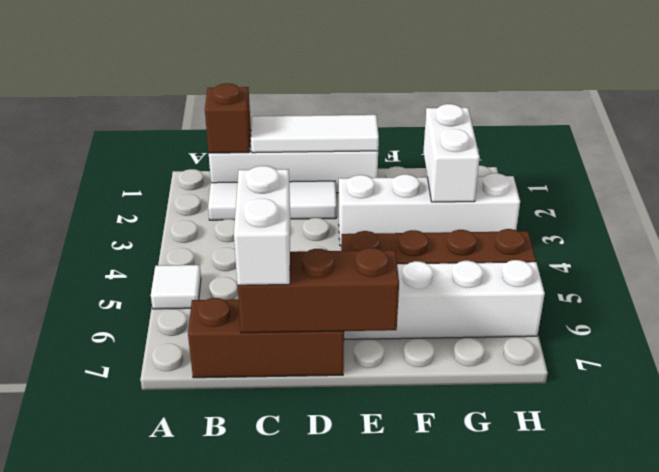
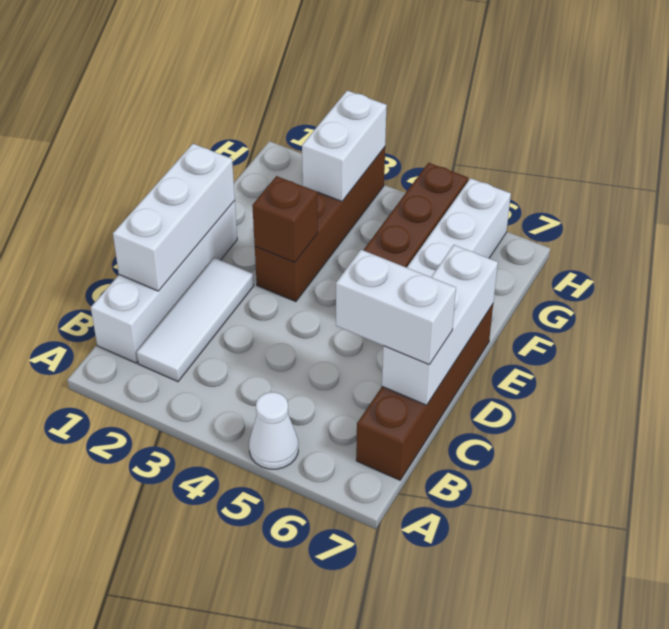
white 1x1 tile [151,265,201,309] -> white 1x1 cone [249,392,298,469]
brown 1x1 brick [205,83,251,153] -> brown 1x1 brick moved to [252,176,318,262]
brown 1x3 brick [188,298,344,378] -> brown 1x4 brick [356,304,493,480]
white 1x3 tile [251,115,379,153] -> white 1x3 brick [113,144,235,291]
brown 1x3 brick [237,248,399,333] -> white 1x3 brick [382,245,498,405]
white 1x4 brick [339,173,520,246] -> brown 1x4 brick [255,147,385,302]
white 1x2 brick [423,104,480,202] -> white 1x2 brick turned to [302,91,387,201]

